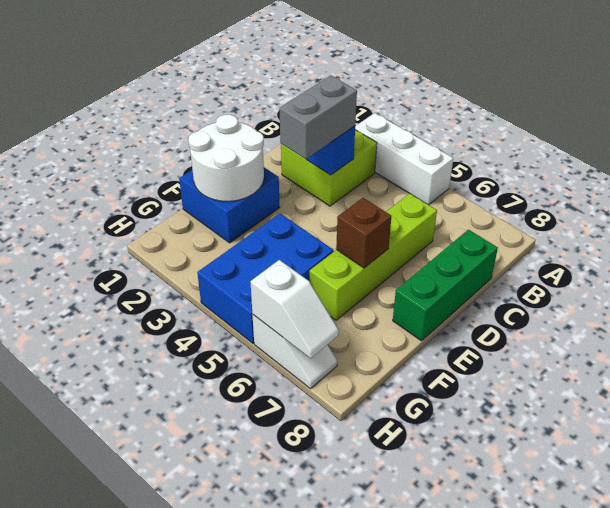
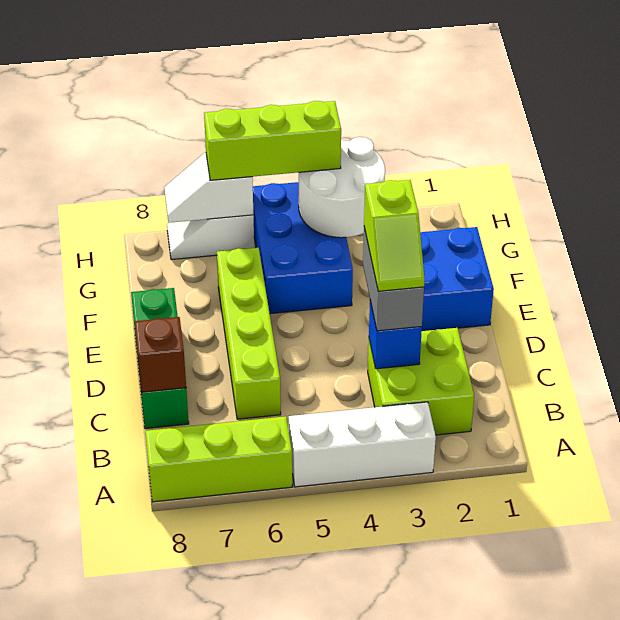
none -> lime 1x3 brick [145,416,292,502]
none -> lime 1x2 slope [364,180,425,291]
white 2x2 round brick [188,115,264,201] -> white 2x2 round brick moved to [299,137,385,238]
brown 1x1 brick [336,198,392,268] -> brown 1x1 brick moved to [135,317,186,392]
none -> lime 1x3 brick [204,101,341,180]

